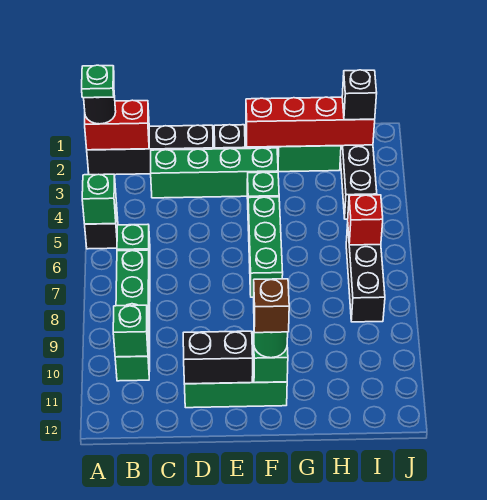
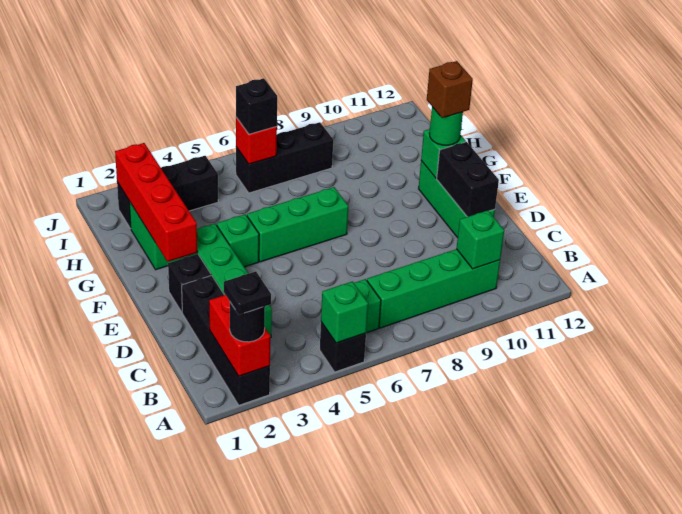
green 1x1 plate [82,65,114,98] -> black 1x1 plate [224,271,271,315]
black 1x1 brick [342,70,377,120] -> black 1x1 brick moved to [236,78,277,134]

